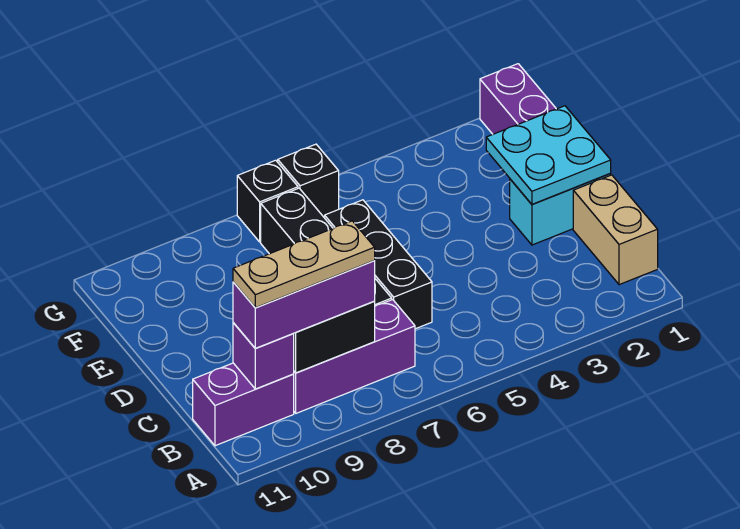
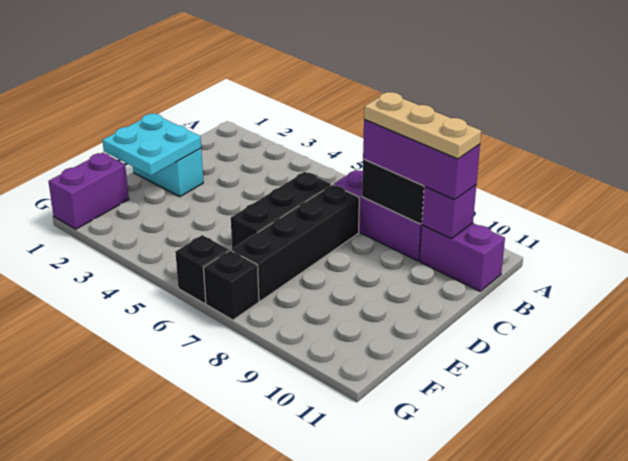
tan 1x2 brick [573,175,658,285] -> none

